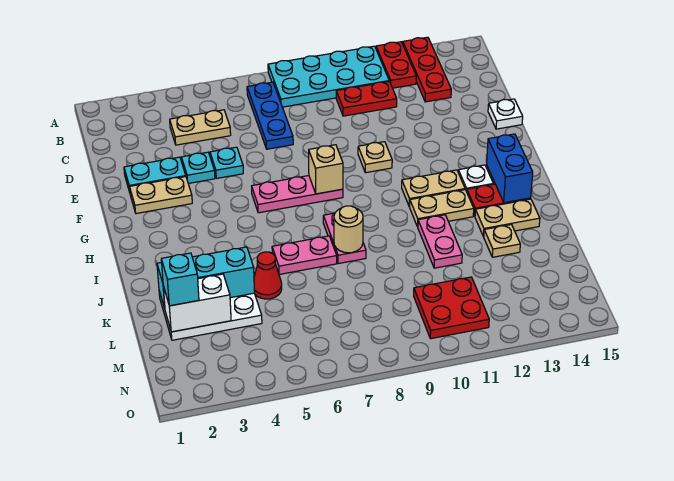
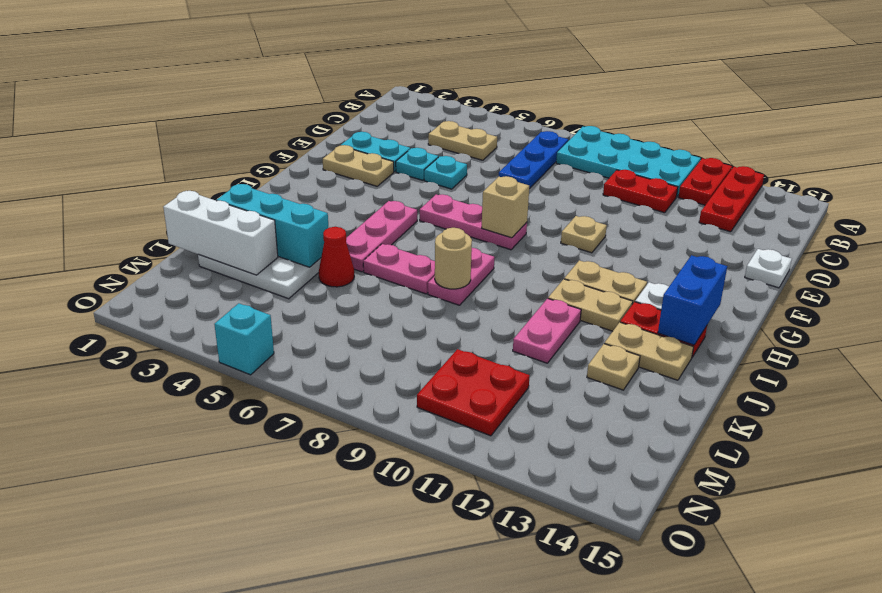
none -> pink 1x3 plate [346,201,417,272]
white 1x2 brick [163,274,231,332] -> white 1x3 brick [163,191,278,275]
cyan 1x1 brick [161,253,199,306] -> cyan 1x1 brick moved to [214,303,274,375]

